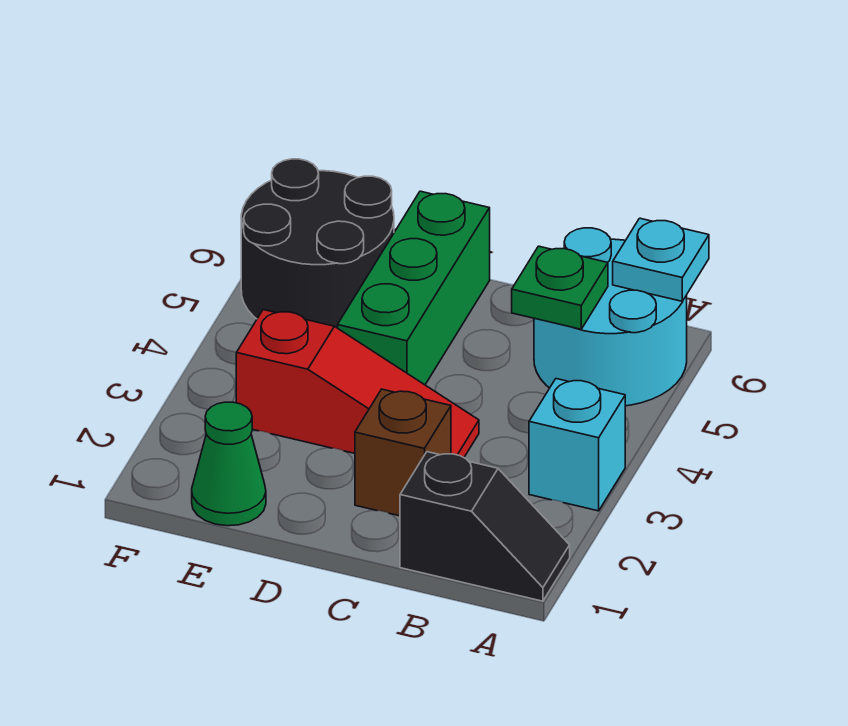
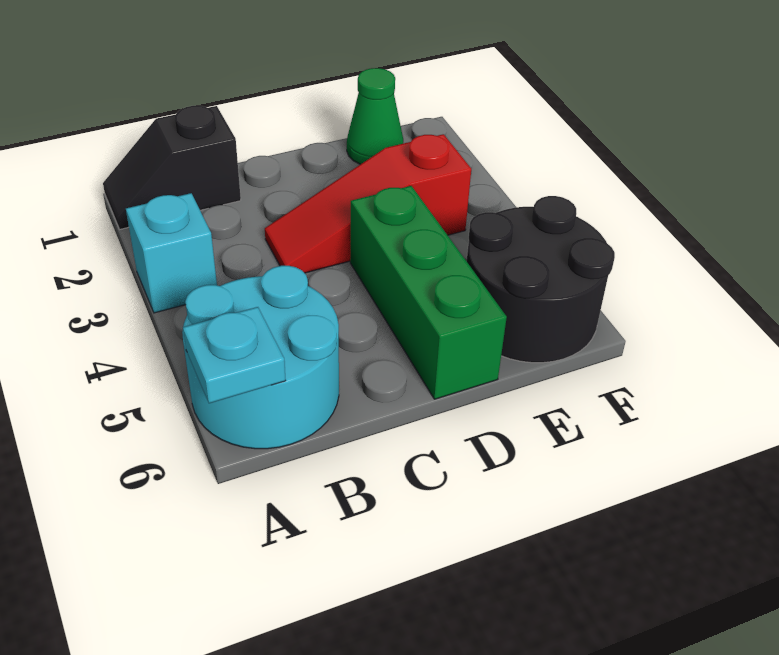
green 1x1 plate [512,246,608,329] -> none
brown 1x1 brick [355,389,451,516] -> none

